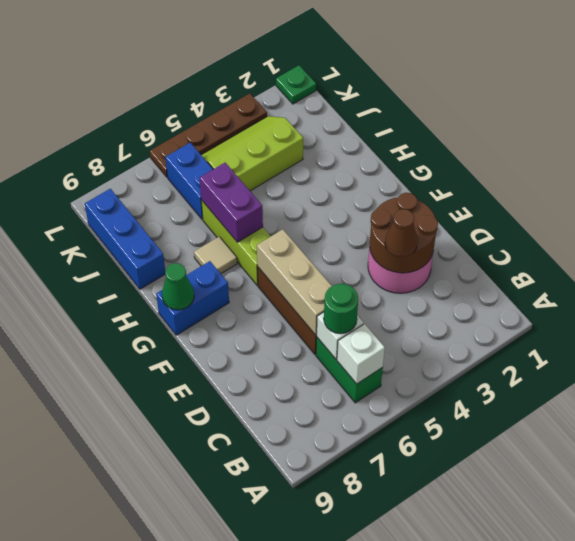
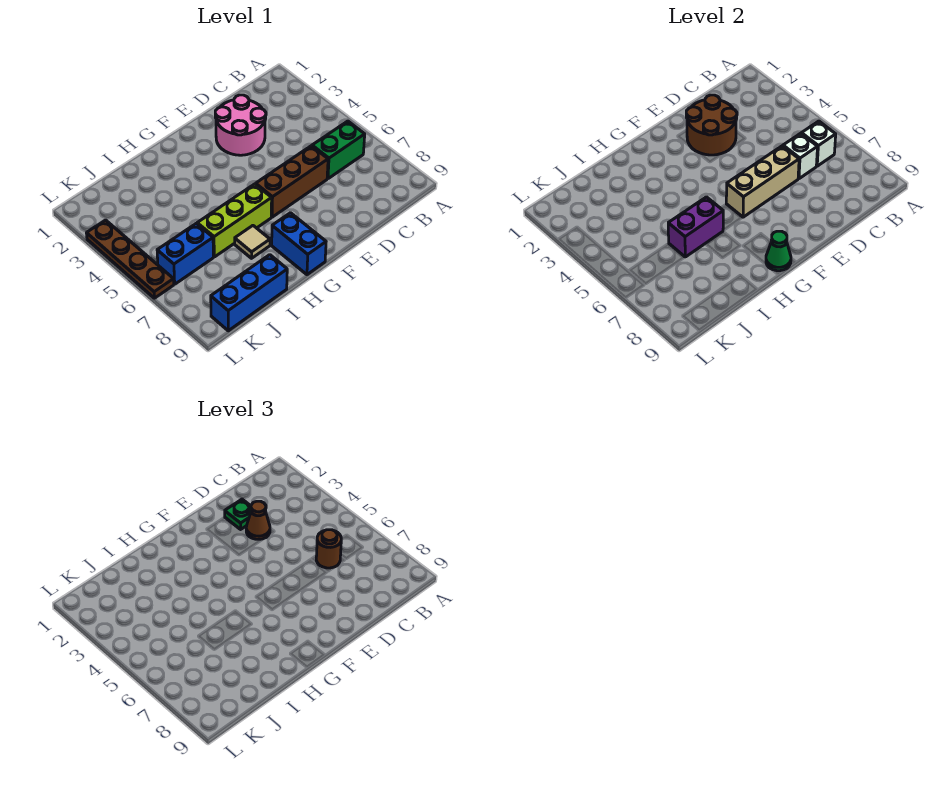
green 1x1 round brick [324,284,358,334] -> brown 1x1 round brick [316,530,341,568]
lime 2x3 slope [202,116,303,191] -> none
green 1x1 plate [276,65,316,104] -> green 1x1 plate moved to [225,499,251,529]

